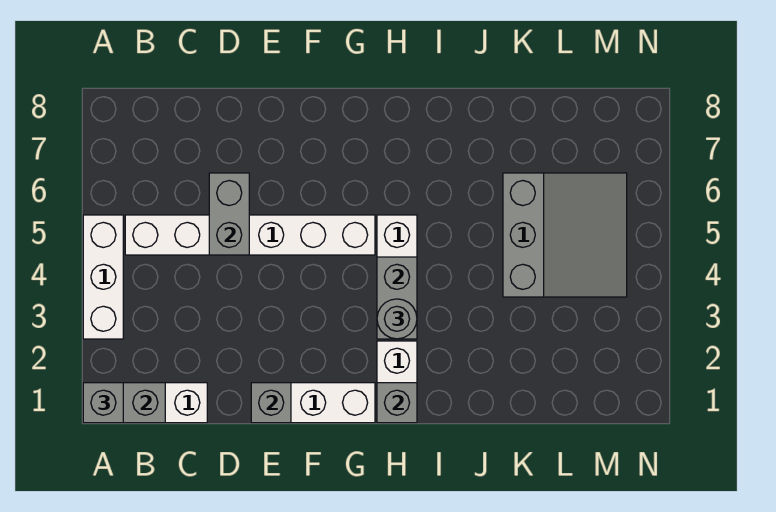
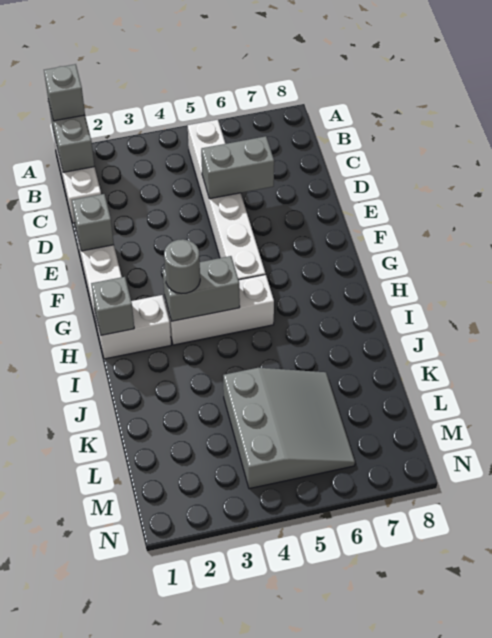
white 1x3 brick [83,215,123,339] -> none
grey 3x3 slope [503,173,627,297] -> grey 3x3 slope turned to [223,368,355,489]

